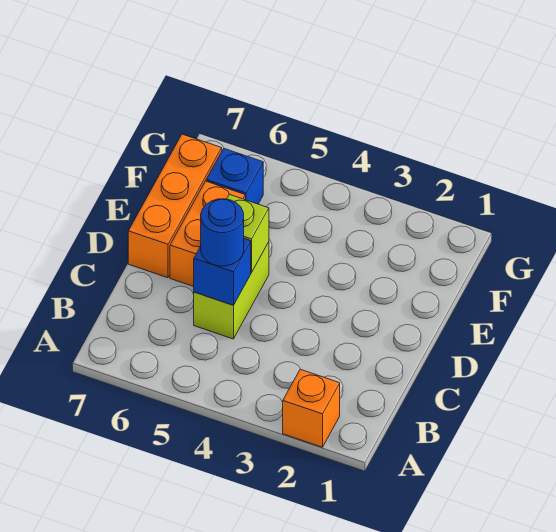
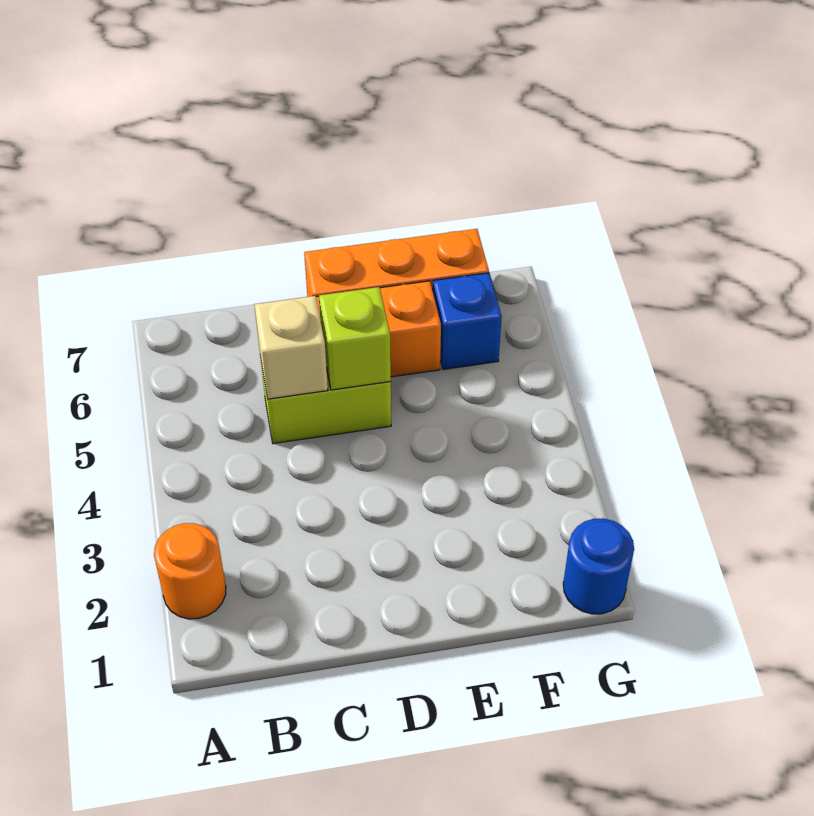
orange 1x1 brick [283,369,340,447] -> orange 1x1 round brick [154,523,226,619]
blue 1x1 brick [194,239,251,305] -> tan 1x1 brick [254,296,328,399]
blue 1x1 round brick [201,199,244,266] -> blue 1x1 round brick moved to [563,518,634,614]

